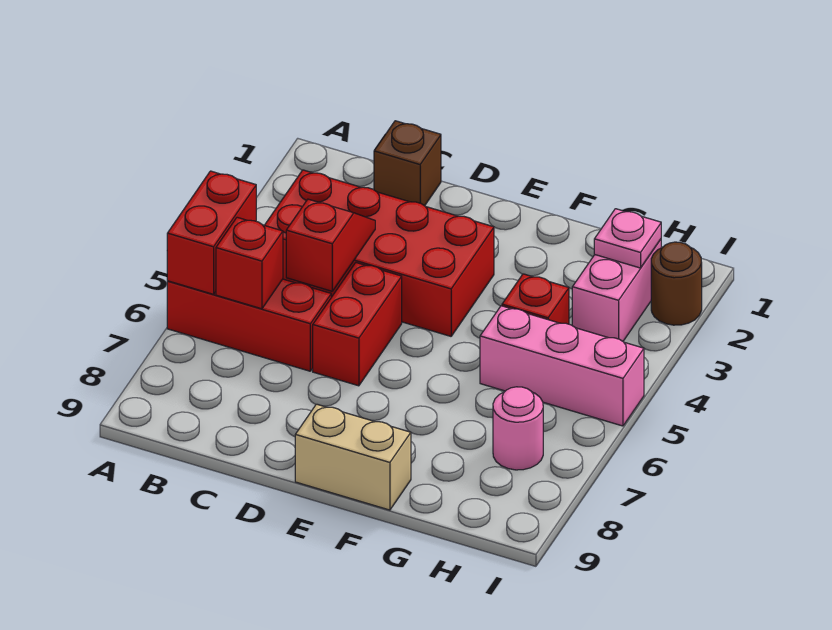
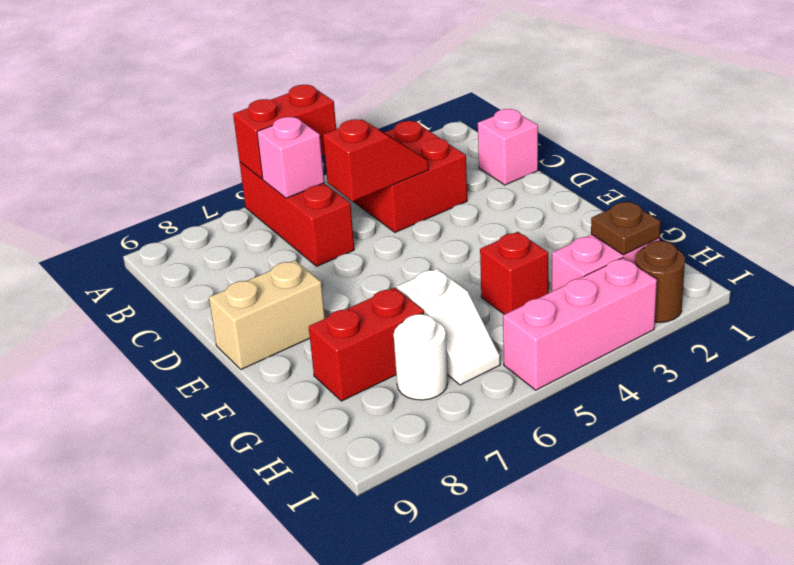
red 2x4 brick [265,170,494,336] -> red 2x2 brick [353,121,467,232]
red 1x1 brick [216,217,283,309] -> pink 1x1 brick [257,117,324,198]
brown 1x1 brick [374,121,441,206] -> pink 1x1 brick [478,109,538,185]
red 1x2 brick [313,263,402,386] -> red 1x2 brick moved to [309,287,424,401]
tan 1x2 brick [295,404,411,510] -> tan 1x2 brick turned to [209,260,325,369]
pink 1x3 brick [480,306,644,426] -> pink 1x3 brick turned to [503,258,657,390]
none -> white 1x2 slope [397,268,500,385]
pink 1x1 plate [594,209,661,268] -> brown 1x1 plate [591,201,661,255]
pink 1x1 round brick [493,387,543,470] -> white 1x1 round brick [394,314,448,400]

